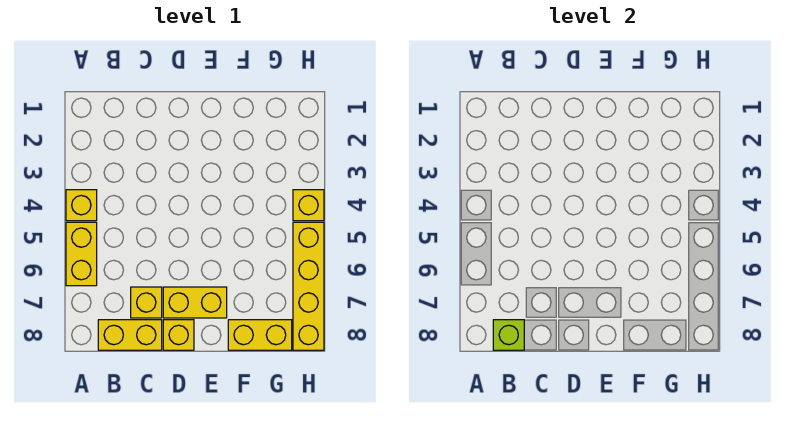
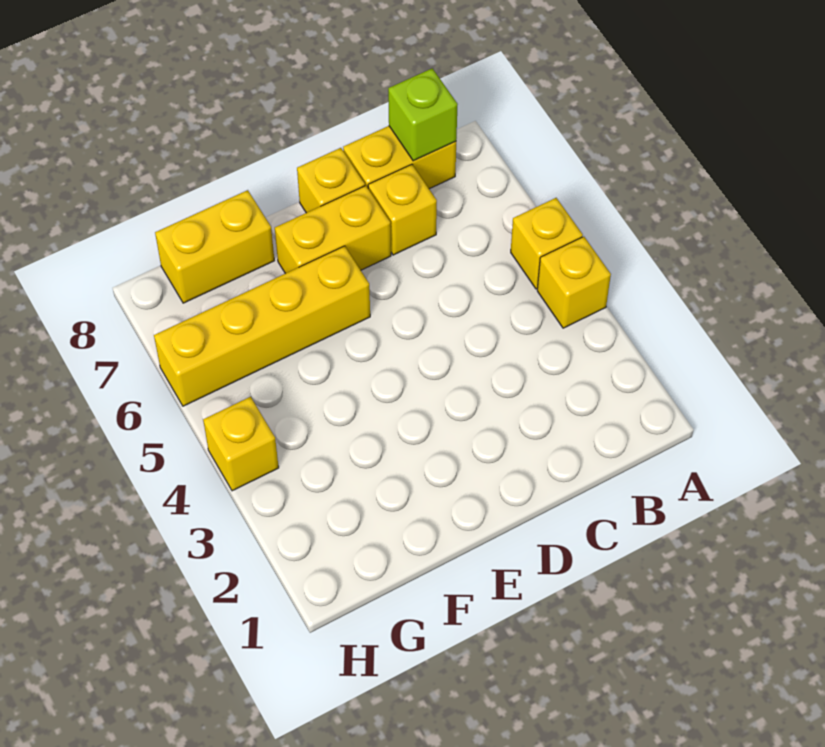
yellow 1x2 brick [66,222,97,286] -> yellow 1x1 brick [511,198,583,289]
yellow 1x4 brick [293,222,324,350] -> yellow 1x4 brick turned to [154,246,370,406]

